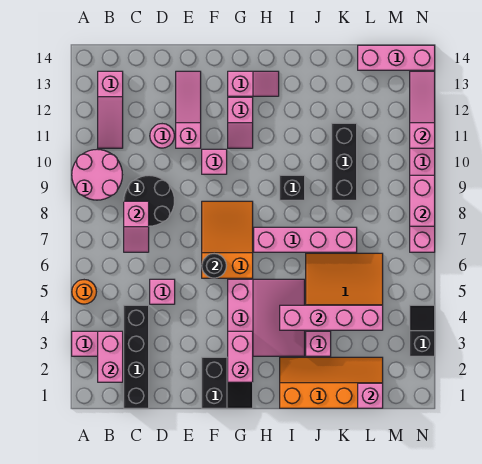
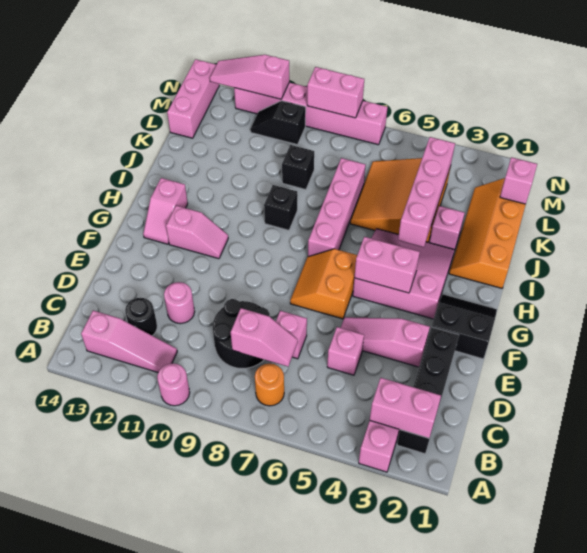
orange 1x1 round brick [72,280,96,304] -> orange 1x1 round brick moved to [255,363,284,406]
pink 2x2 round brick [72,149,122,200] -> pink 1x1 round brick [157,363,190,406]
black 1x4 brick [124,305,149,408] -> black 1x4 brick turned to [397,327,459,454]
pink 1x3 slope [176,71,201,148] -> pink 1x3 slope moved to [341,317,430,367]
orange 2x3 slope [202,201,253,278] -> orange 2x2 slope [290,249,357,319]
black 1x1 round brick [202,254,226,278] -> black 1x1 round brick moved to [125,298,157,336]
pink 1x1 brick [202,149,227,174] -> pink 1x1 brick moved to [276,311,307,359]
pink 1x2 brick [228,331,253,382] -> pink 1x2 brick moved to [354,237,420,293]
pink 1x2 slope [228,71,279,96] -> pink 1x2 slope turned to [143,178,188,244]
black 1x3 brick [332,123,357,200] -> black 1x1 brick [282,145,314,190]
black 1x2 slope [410,305,435,356] -> black 1x2 slope moved to [250,101,306,145]

